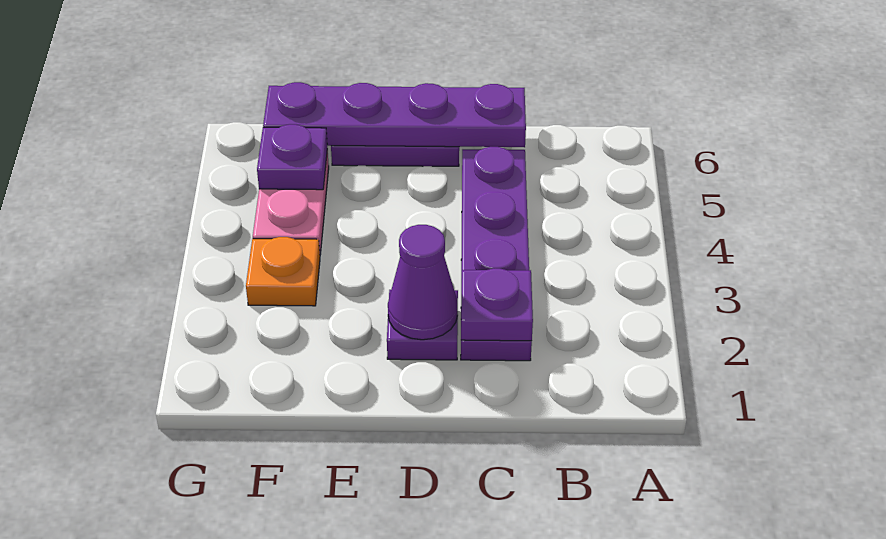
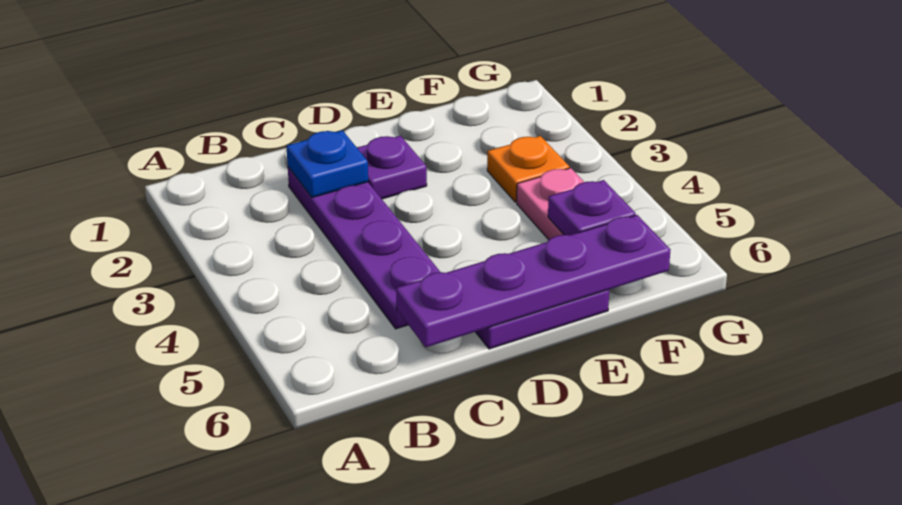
purple 1x1 plate [461,268,533,341] -> blue 1x1 plate [287,130,368,198]
purple 1x1 cone [388,225,458,340] -> none

